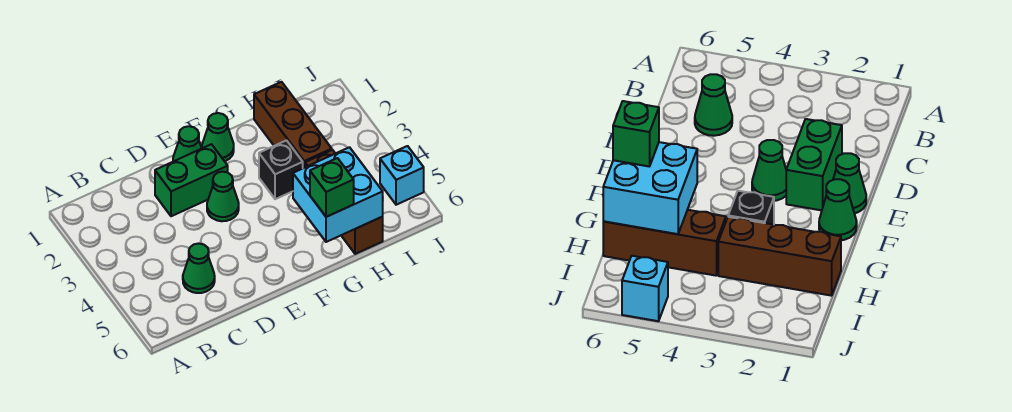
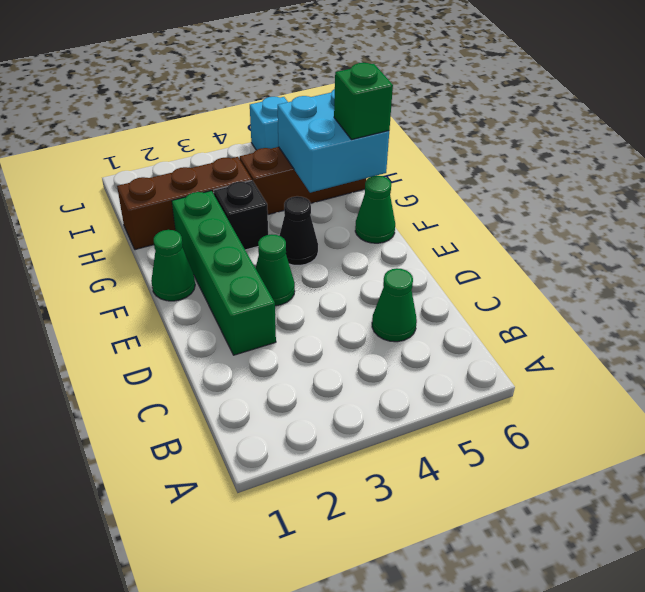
green 1x2 brick [155,144,228,216] -> green 1x4 brick [172,191,276,355]
green 1x1 cone [173,126,202,161] -> green 1x1 cone moved to [355,176,395,243]
none -> black 1x1 cone [279,196,318,265]

